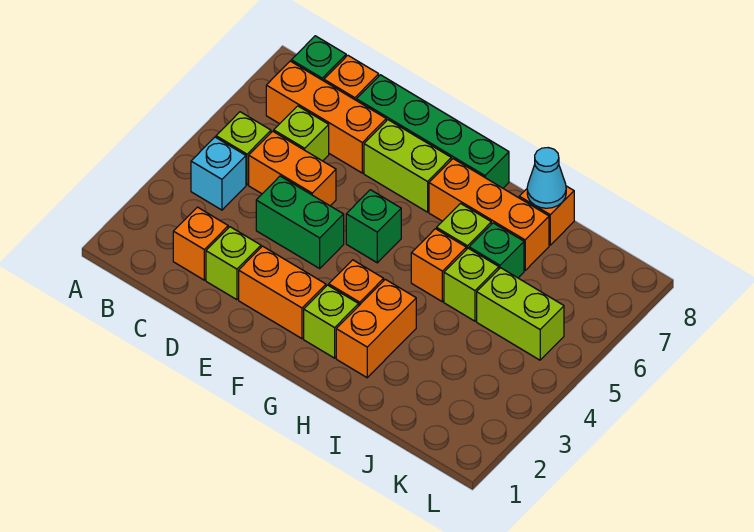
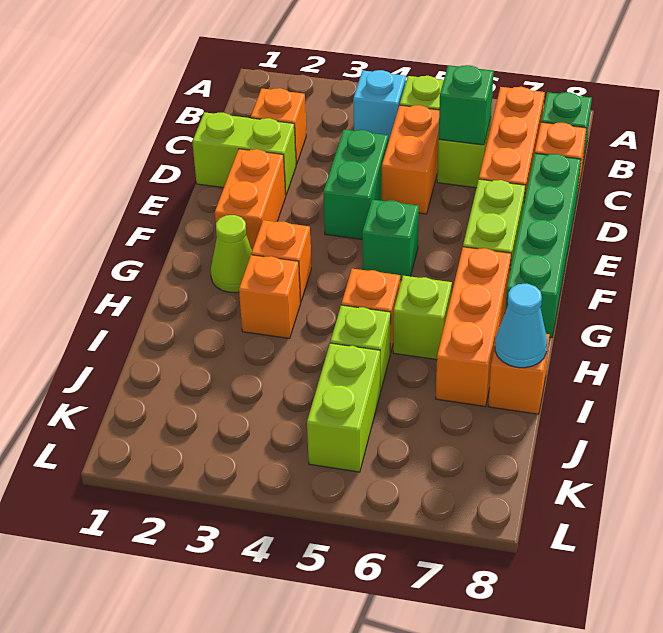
lime 1x1 brick [206,227,261,300] -> lime 1x2 brick [192,112,296,195]
lime 1x1 brick [304,285,359,358] -> lime 1x1 cone [211,215,252,293]
orange 1x2 brick [336,279,416,378] -> orange 1x1 brick [239,255,301,338]
green 1x1 brick [469,223,524,278] -> green 1x1 brick moved to [439,65,494,145]

